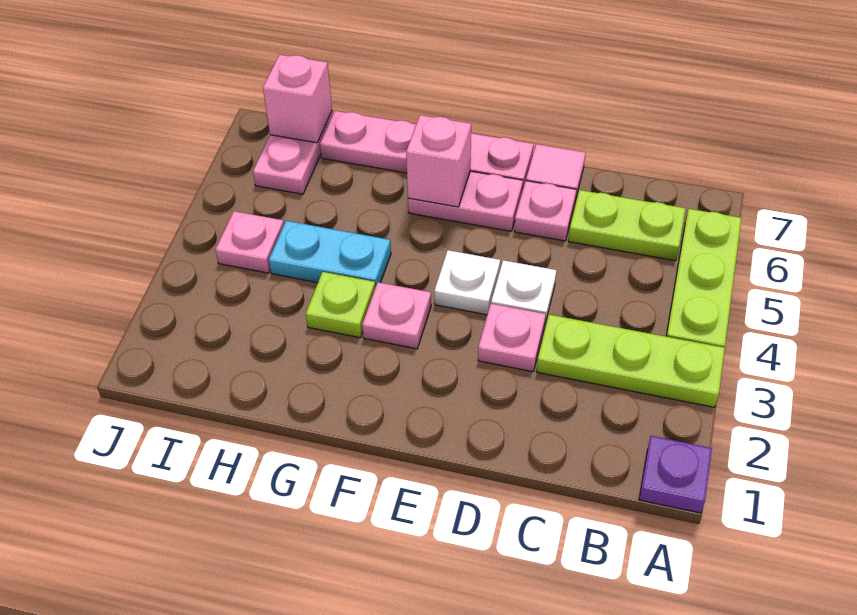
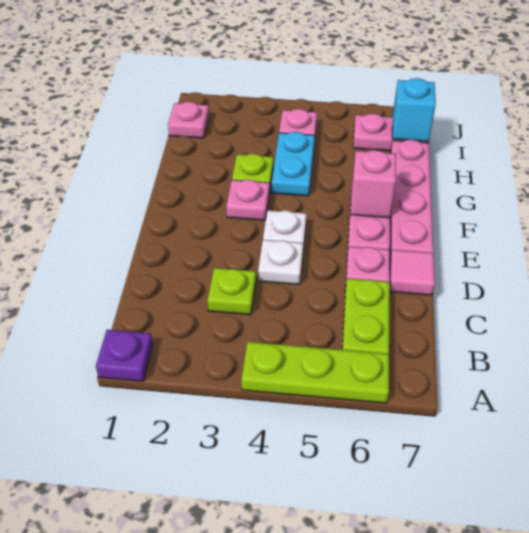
lime 1x3 plate [536,315,725,407] -> lime 1x1 plate [208,268,256,315]
pink 1x1 plate [478,304,546,372] -> pink 1x1 plate moved to [168,102,209,138]
pink 1x1 brick [263,55,332,143] -> cyan 1x1 brick [392,78,436,142]

